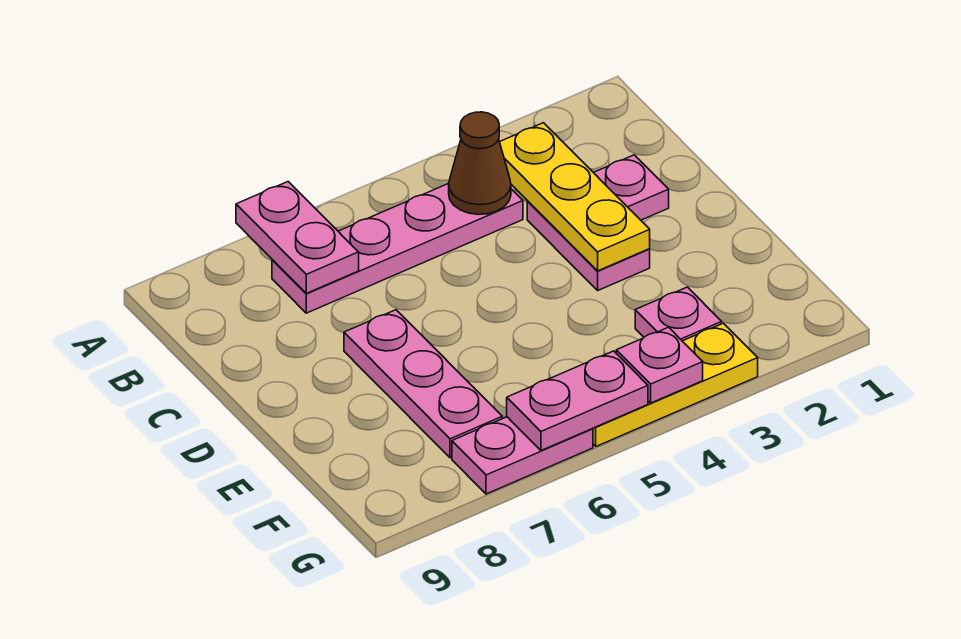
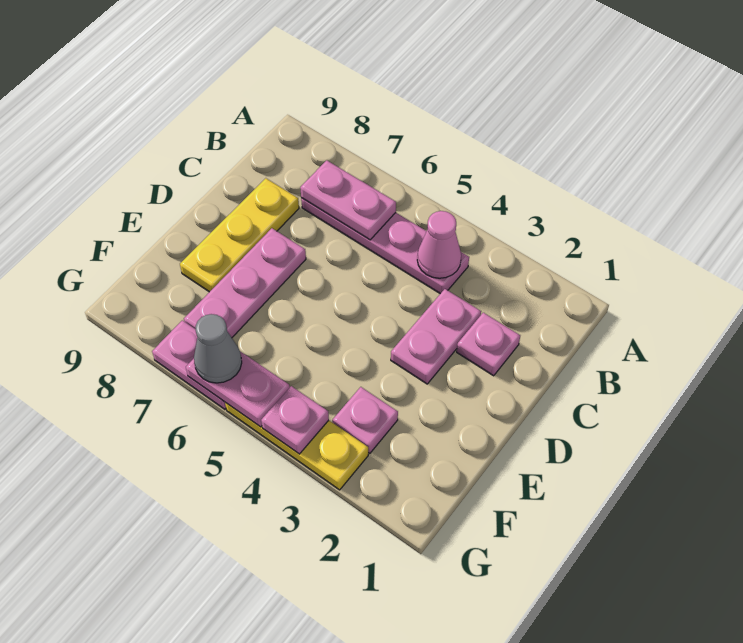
pink 1x2 plate [236,182,359,293] -> pink 1x2 plate turned to [300,160,396,240]
yellow 1x3 plate [500,123,650,271] -> yellow 1x3 plate moved to [180,178,299,292]
brown 1x1 cone [449,112,511,215] -> pink 1x1 cone [417,211,461,278]
none -> grey 1x1 cone [194,314,242,383]

